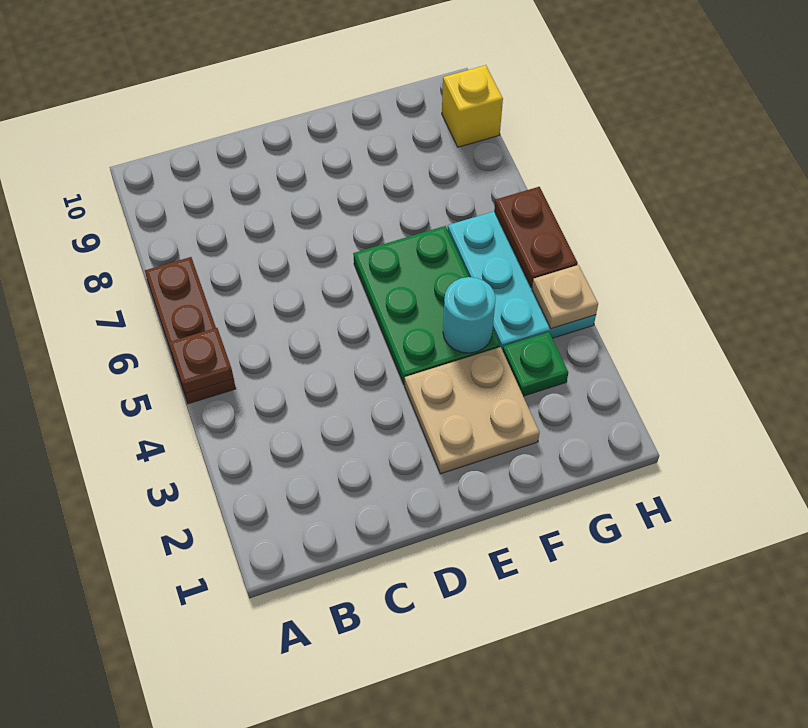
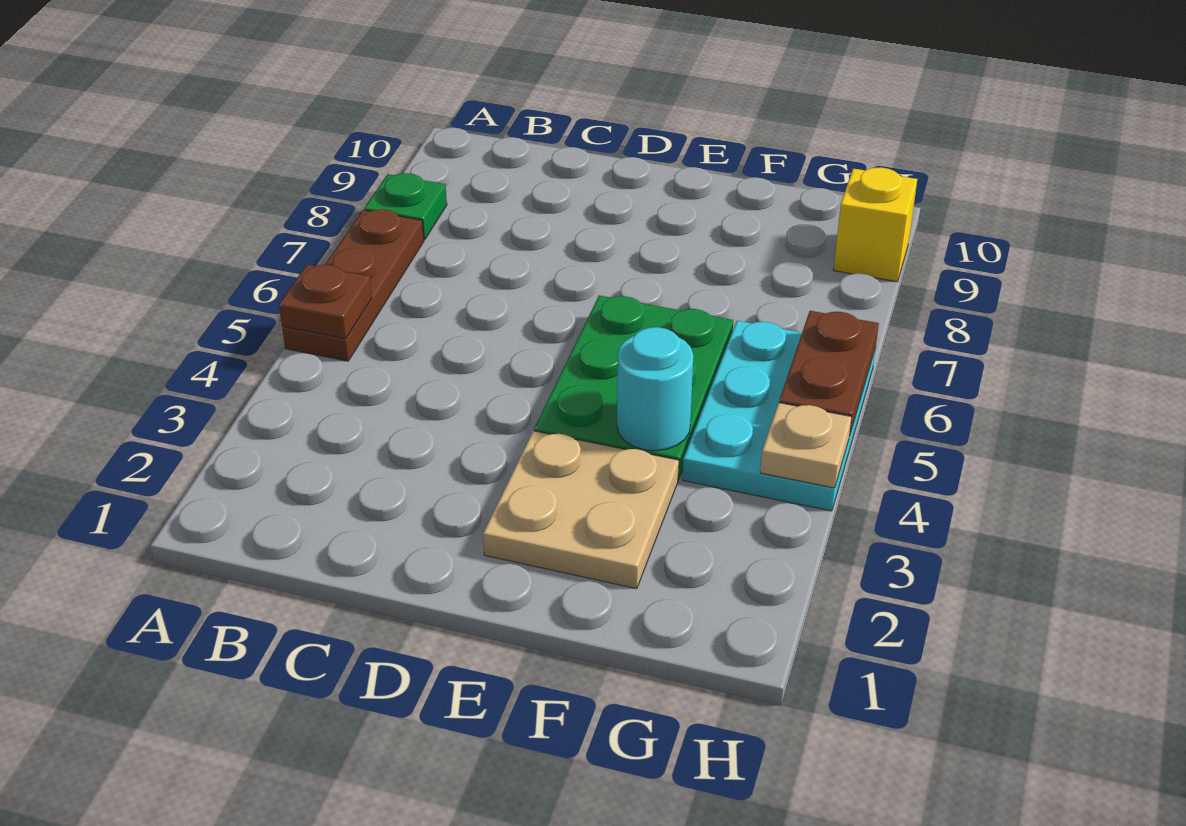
green 1x1 plate [503,332,568,396] -> green 1x1 plate moved to [364,173,447,240]

